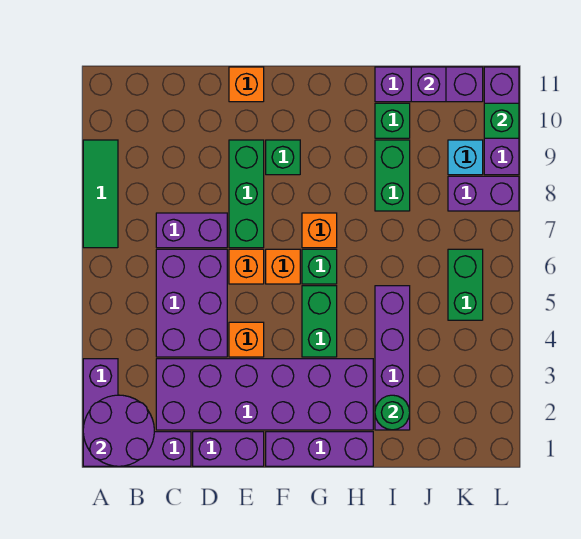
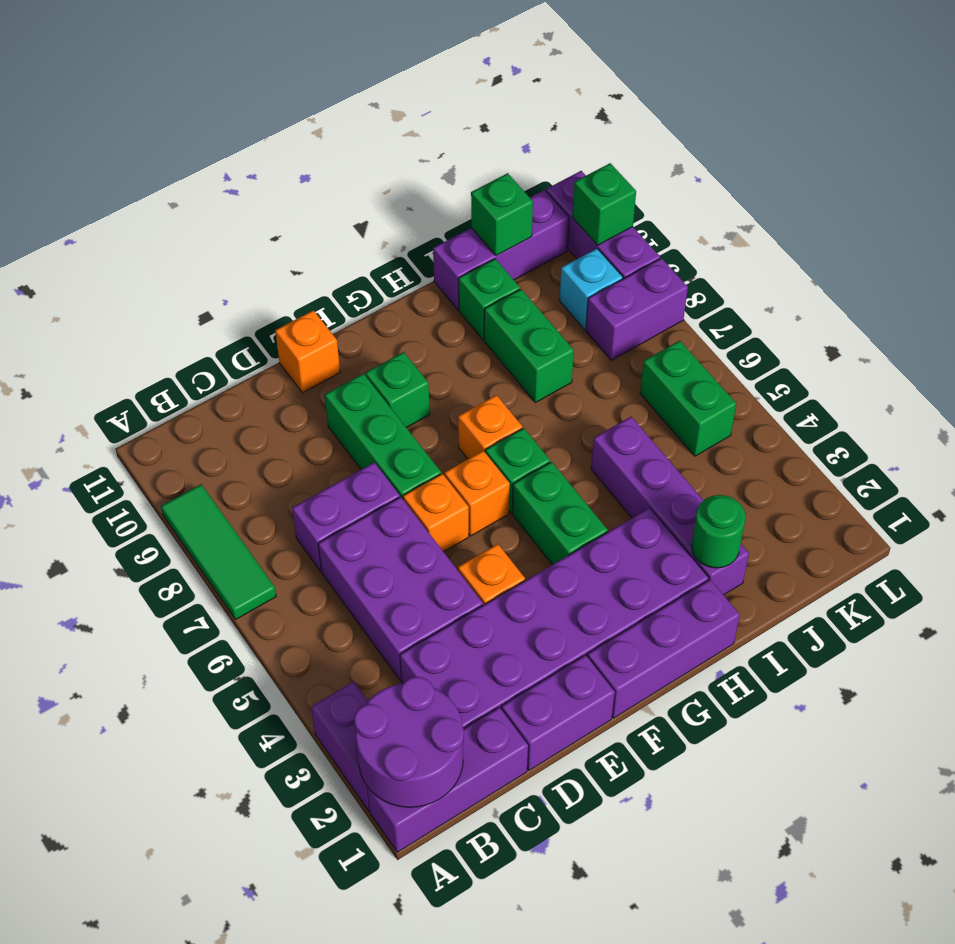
purple 1x1 brick [411,67,446,102] -> green 1x1 brick [471,173,533,256]

